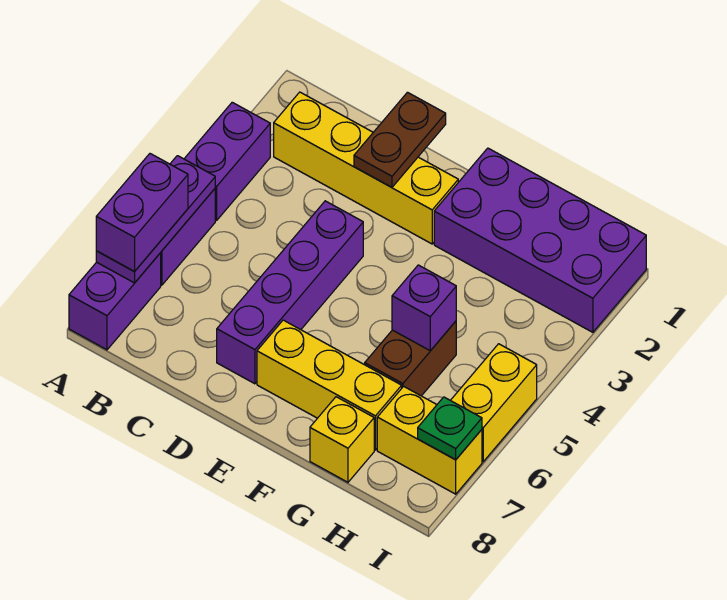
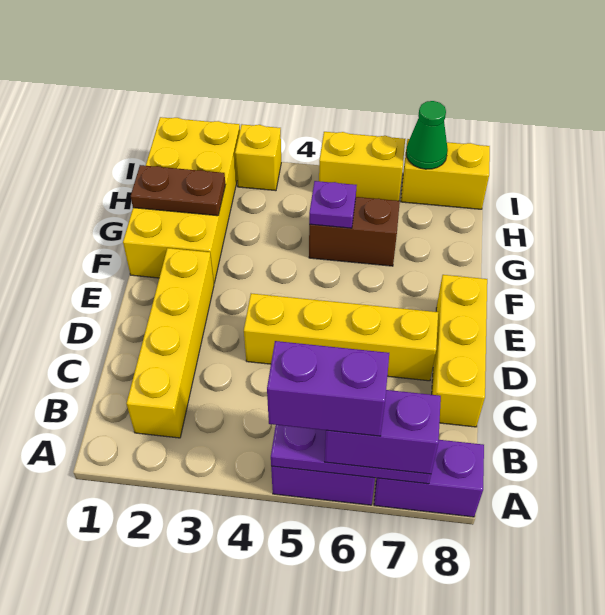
purple 1x2 brick [184,102,270,220] -> purple 1x2 brick moved to [267,341,389,436]
brown 1x2 plate [354,92,446,187] -> brown 1x2 plate moved to [131,165,226,216]
purple 1x4 brick [217,201,363,384] -> yellow 1x4 brick [244,294,438,381]
yellow 1x3 brick [257,320,402,450] -> yellow 1x3 brick moved to [432,275,487,427]
purple 2x4 brick [434,148,646,332] -> yellow 2x4 brick [123,117,240,283]
purple 1x1 brick [392,265,456,351] -> purple 1x1 plate [309,181,357,228]
yellow 1x1 brick [310,397,374,482] -> yellow 1x1 brick moved to [235,124,281,191]
yellow 1x2 brick [377,386,482,494] -> yellow 1x2 brick turned to [401,139,490,209]
green 1x1 plate [418,397,482,460] -> green 1x1 cone [406,101,448,169]

